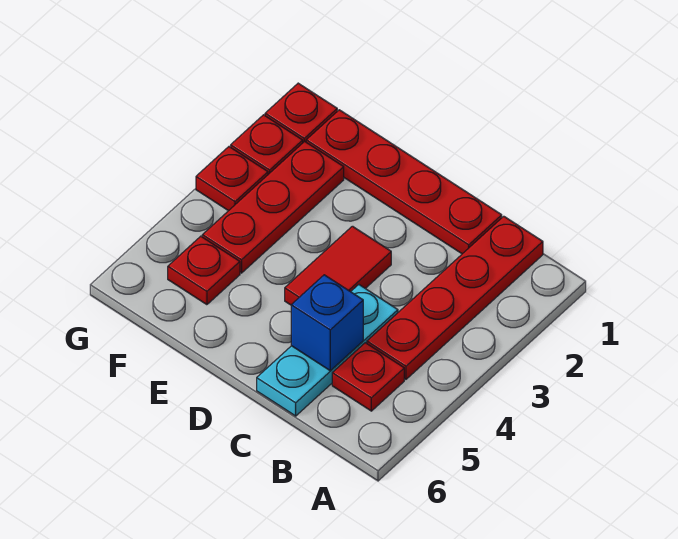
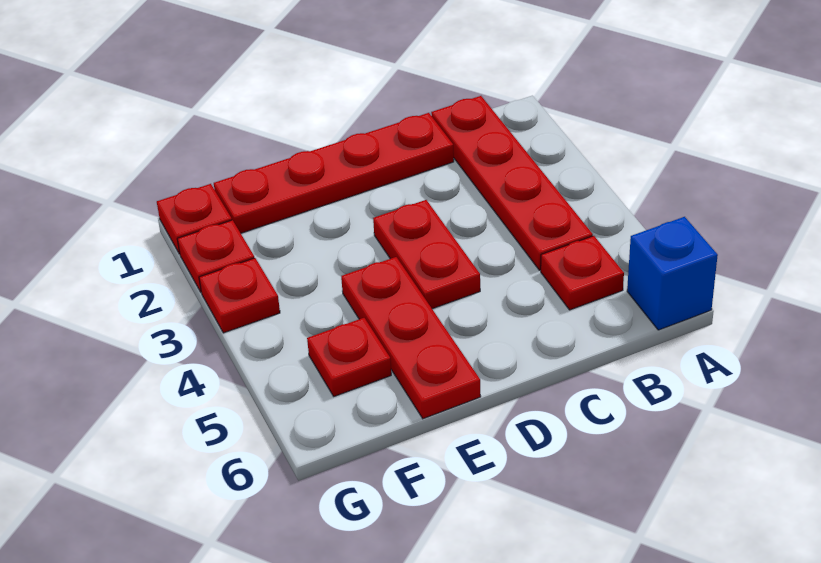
cyan 1x3 plate [257,285,398,416] -> none
blue 1x1 brick [291,275,363,370] -> blue 1x1 brick moved to [627,217,718,330]
red 1x2 tile [285,226,391,305] -> red 1x2 plate [373,200,480,309]
red 1x3 plate [202,141,344,273] -> red 1x3 plate moved to [341,257,481,419]

